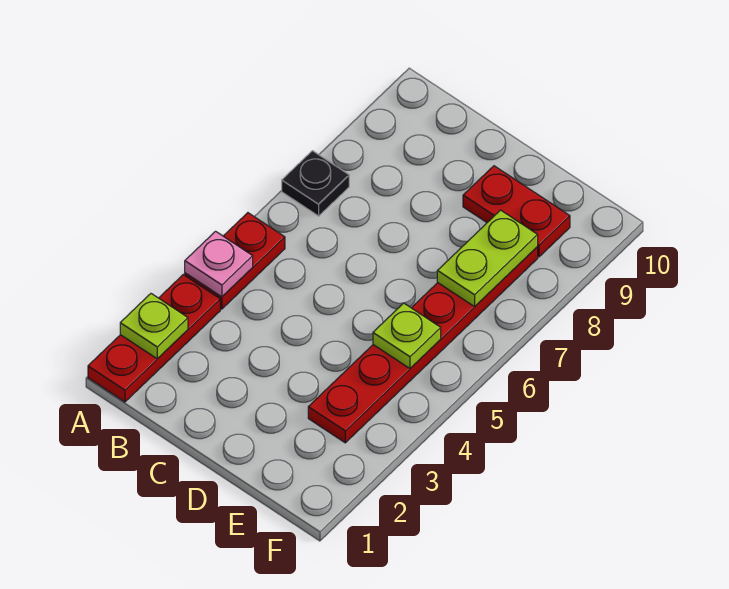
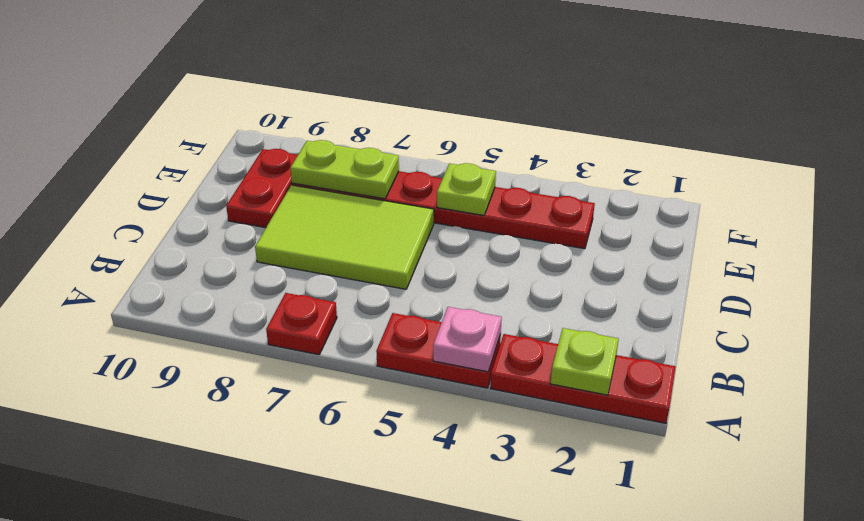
black 1x1 plate [282,151,349,216] -> red 1x1 plate [266,293,337,355]
none -> lime 2x3 tile [255,185,434,289]

